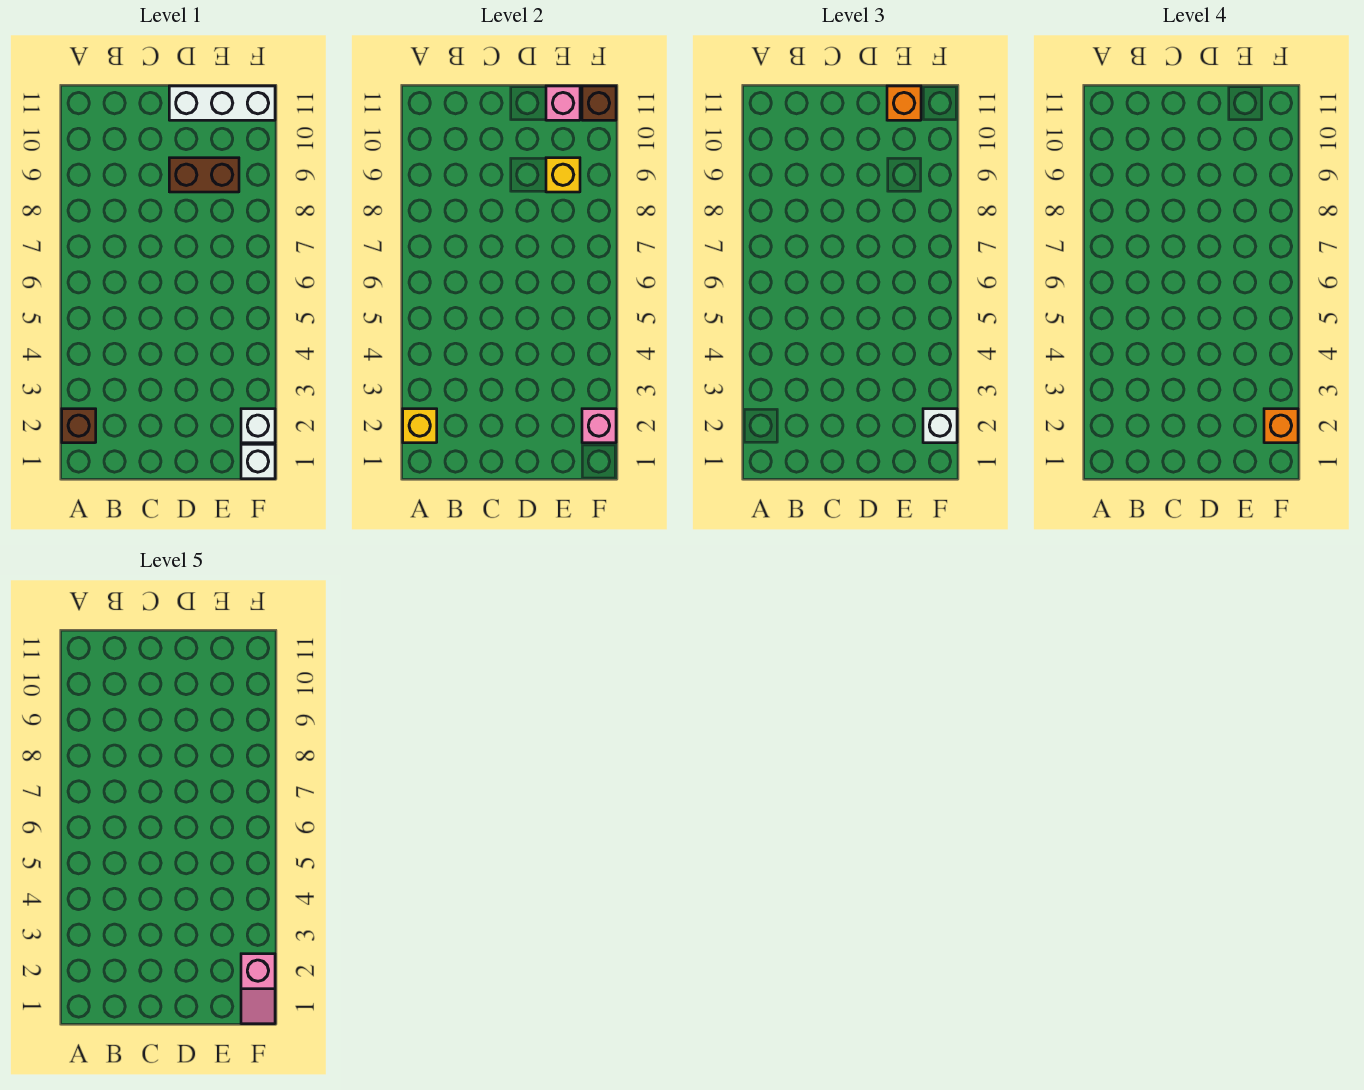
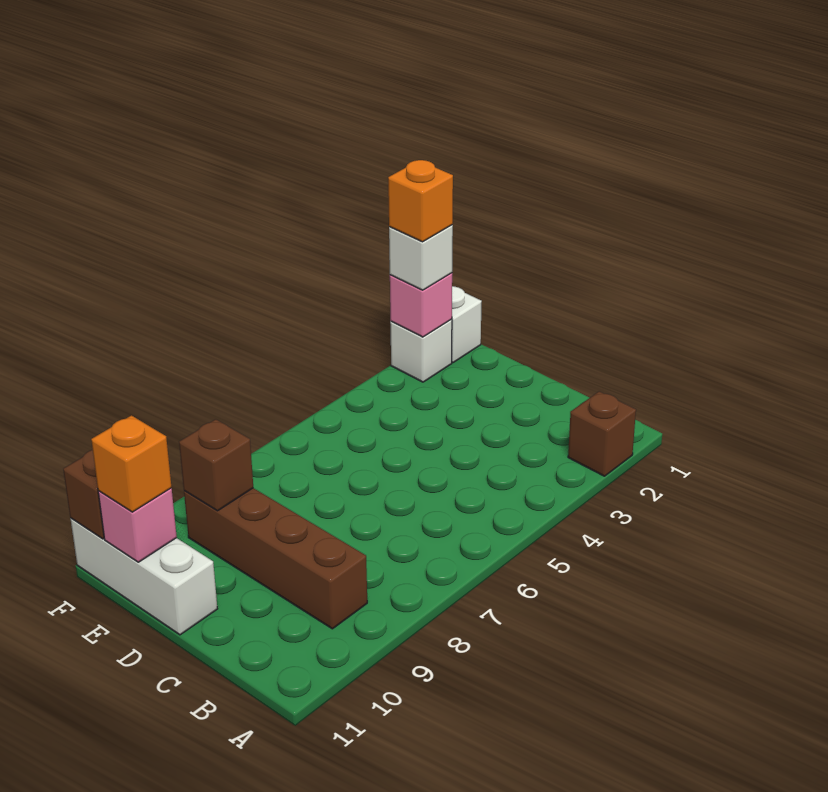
yellow 1x1 brick [403,409,437,443] -> none
brown 1x2 brick [169,158,239,192] -> brown 1x4 brick [184,488,367,629]
yellow 1x1 brick [546,158,580,192] -> brown 1x1 brick [179,419,253,511]
pink 1x2 slope [241,954,275,1024] -> none

